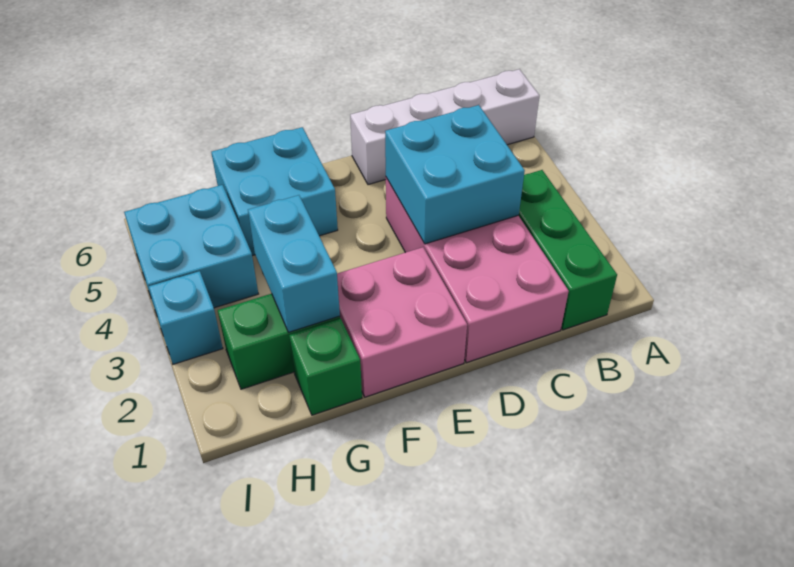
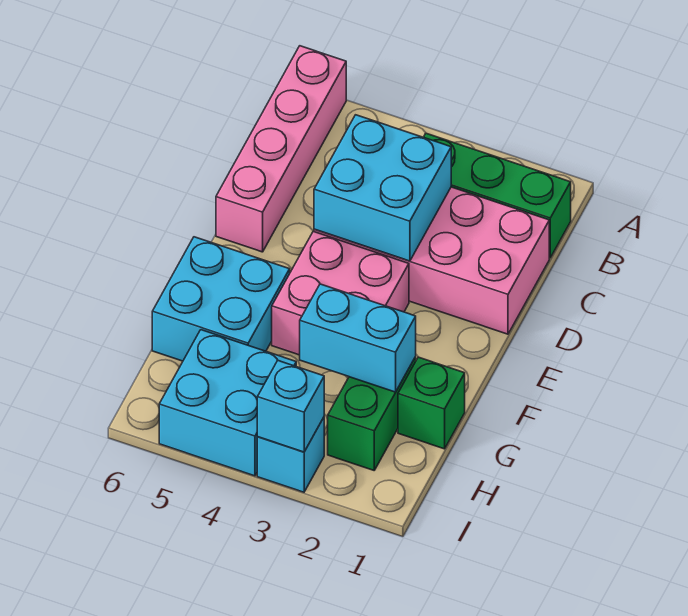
white 1x4 brick [350,69,540,185] -> pink 1x4 brick [216,46,346,252]
pink 2x2 brick [337,247,467,397] -> pink 2x2 brick moved to [272,231,409,355]
none -> cyan 1x1 brick [257,360,324,452]

